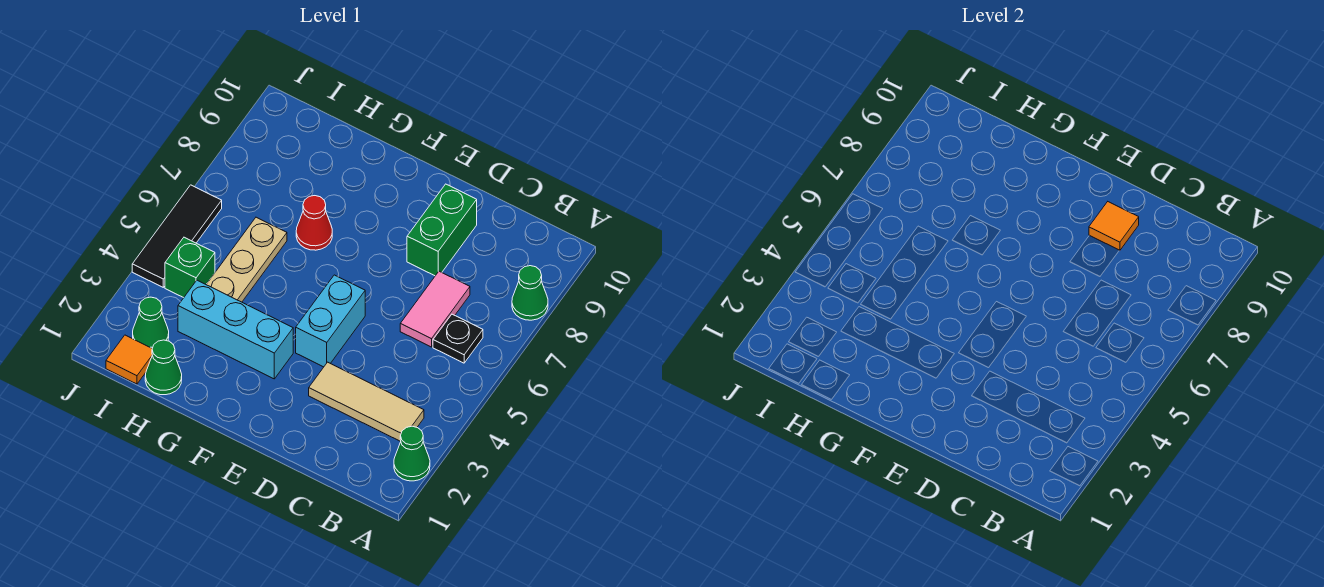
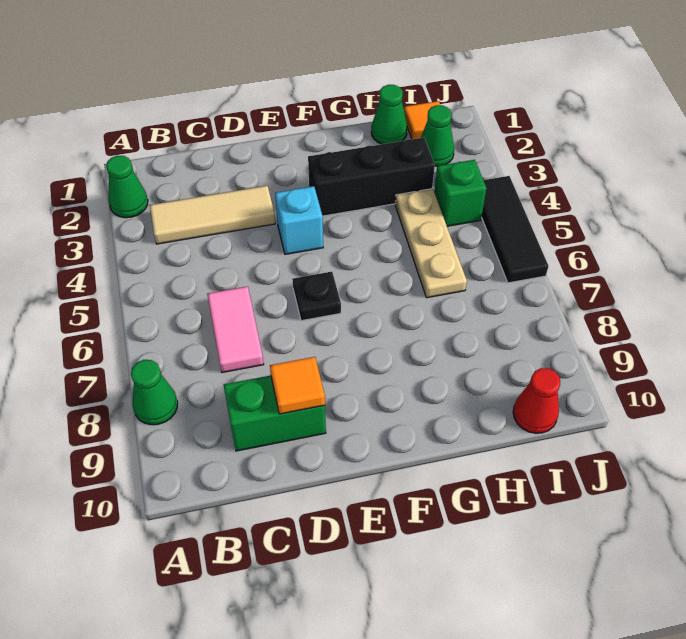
black 1x1 plate [433,314,483,363] -> black 1x1 plate moved to [292,272,341,321]
green 1x2 brick [407,184,477,276] -> green 1x2 brick turned to [224,376,326,451]
cyan 1x2 brick [296,275,365,367] -> cyan 1x1 brick [275,186,323,254]
cyan 1x3 brick [178,280,293,379] -> black 1x3 brick [308,138,435,216]
red 1x1 cone [296,196,332,250] -> red 1x1 cone moved to [513,368,560,433]

